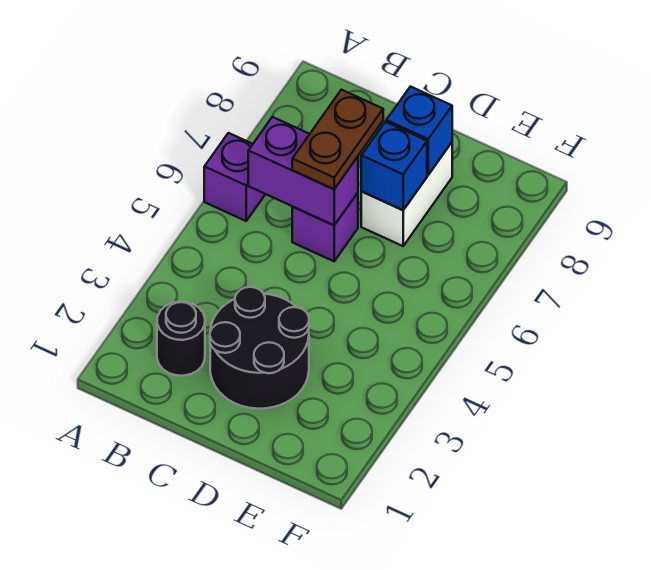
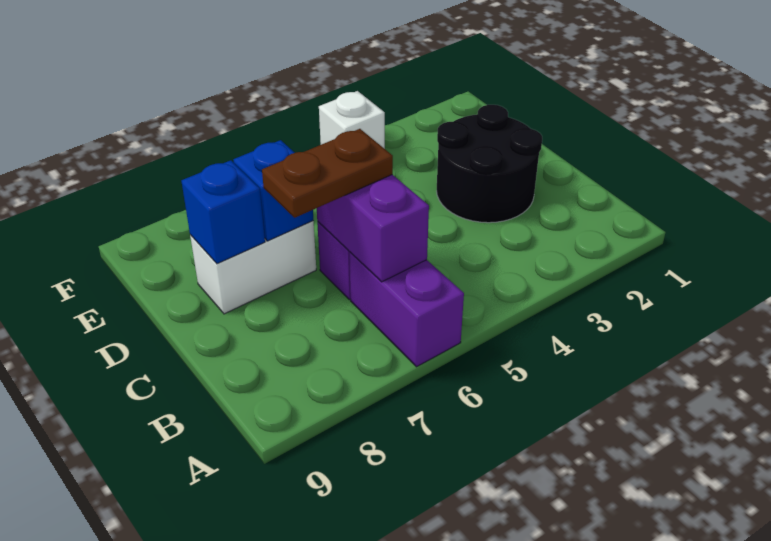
purple 1x1 brick [204,133,265,221] -> purple 1x2 brick [349,252,464,367]
black 1x1 round brick [157,301,205,376] -> none
none -> white 1x1 brick [319,91,385,149]

